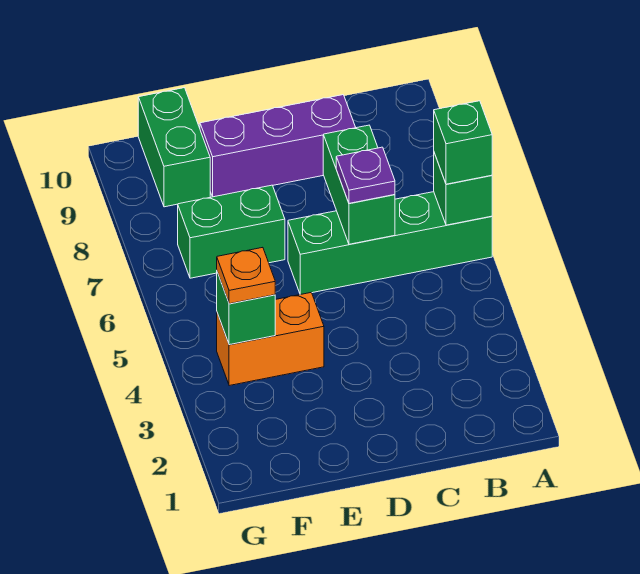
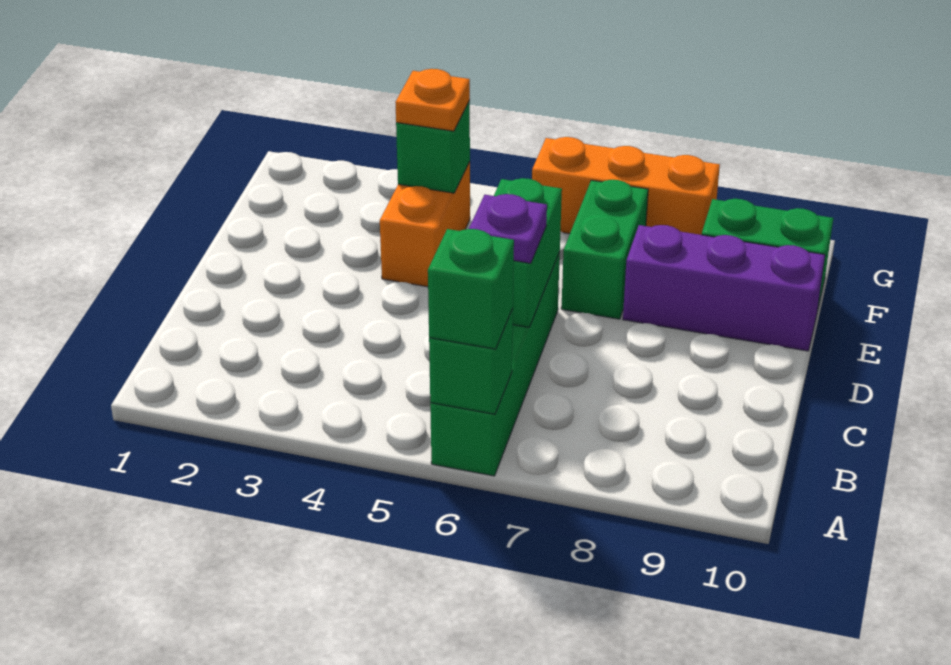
green 1x2 brick [323,125,395,244] -> green 1x2 brick turned to [494,178,562,327]
purple 1x3 brick [200,95,356,197] -> purple 1x3 brick turned to [623,225,825,351]
none -> orange 1x3 brick [532,137,720,235]

